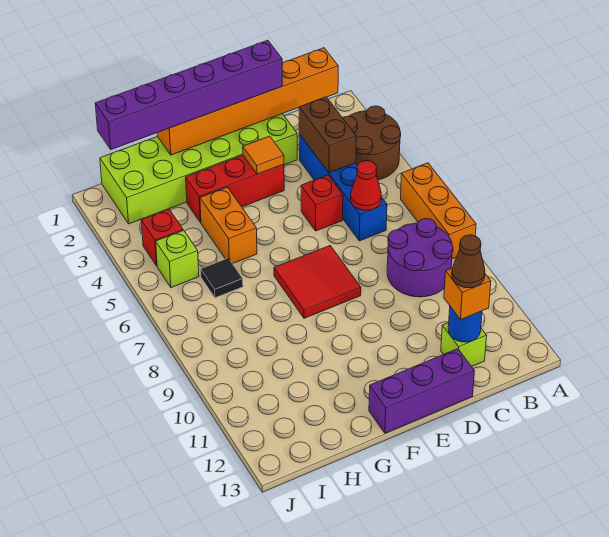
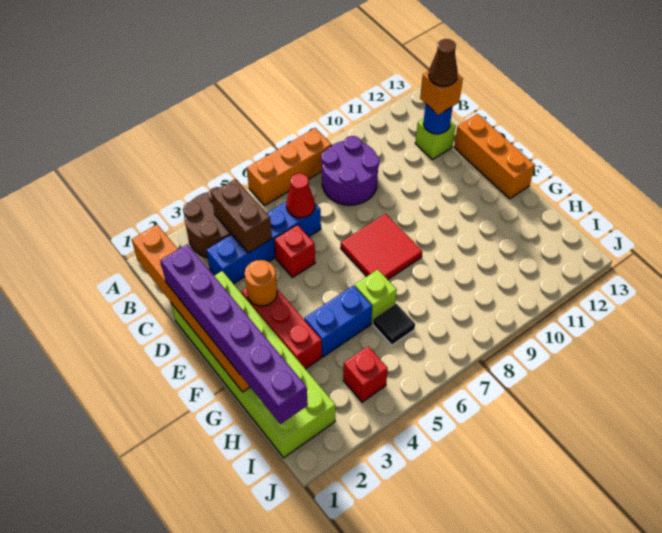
brown 1x2 brick [299,97,356,173] -> brown 1x2 brick turned to [211,179,272,253]
purple 1x3 brick [369,349,474,433] -> orange 1x3 brick [454,114,535,199]
orange 1x1 tile [243,136,284,174] -> orange 1x1 round brick [245,260,277,306]
orange 1x2 brick [200,187,257,264] -> blue 1x2 brick [304,286,372,357]
lime 1x1 brick [156,230,199,288] -> lime 1x1 brick moved to [355,270,397,324]

